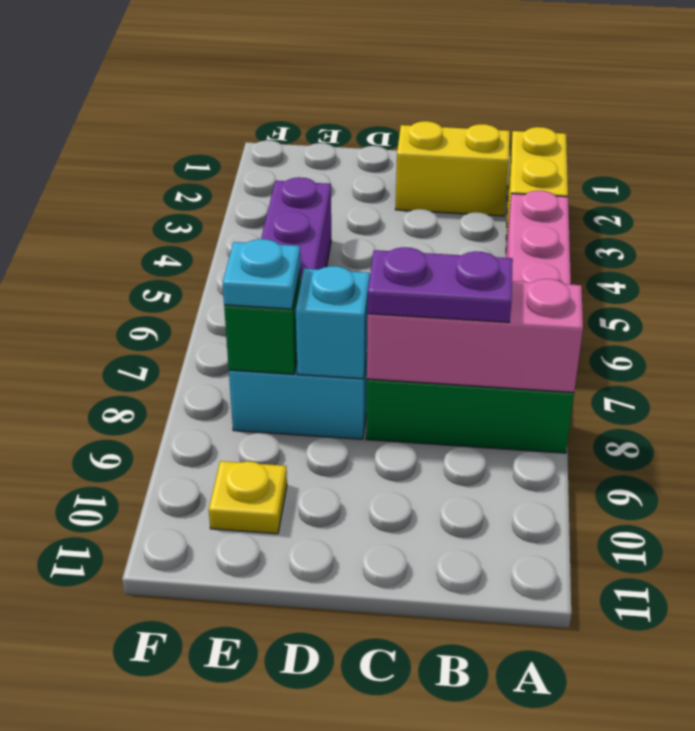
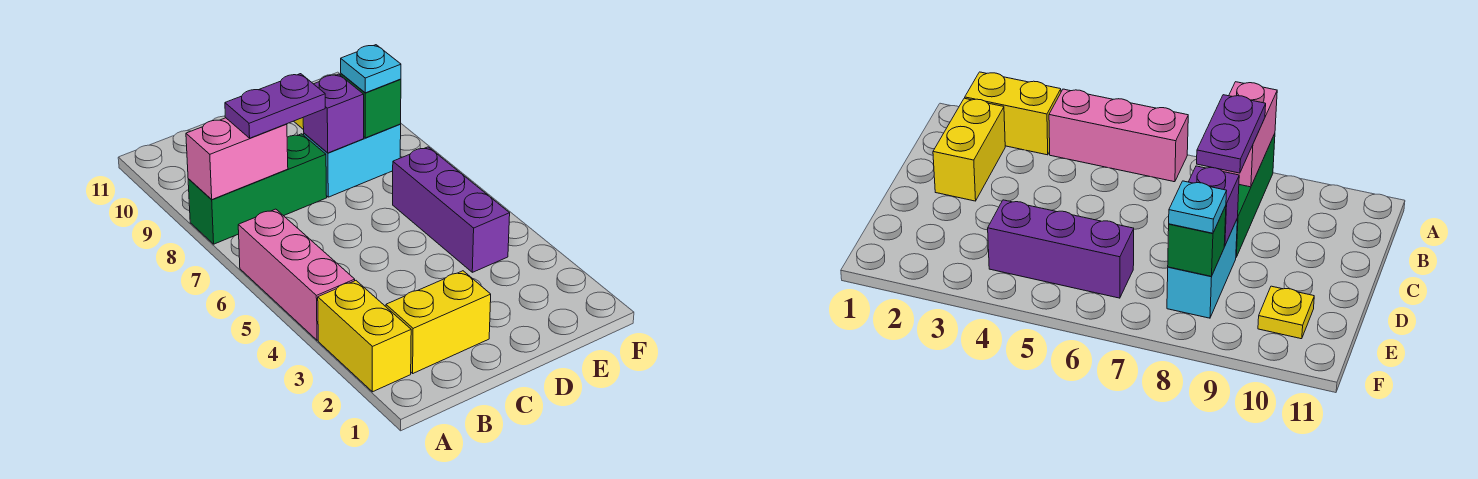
pink 1x3 brick [367,279,583,392] -> pink 1x2 brick [186,118,288,200]
cyan 1x1 brick [296,266,370,379] -> purple 1x1 brick [303,74,364,153]

